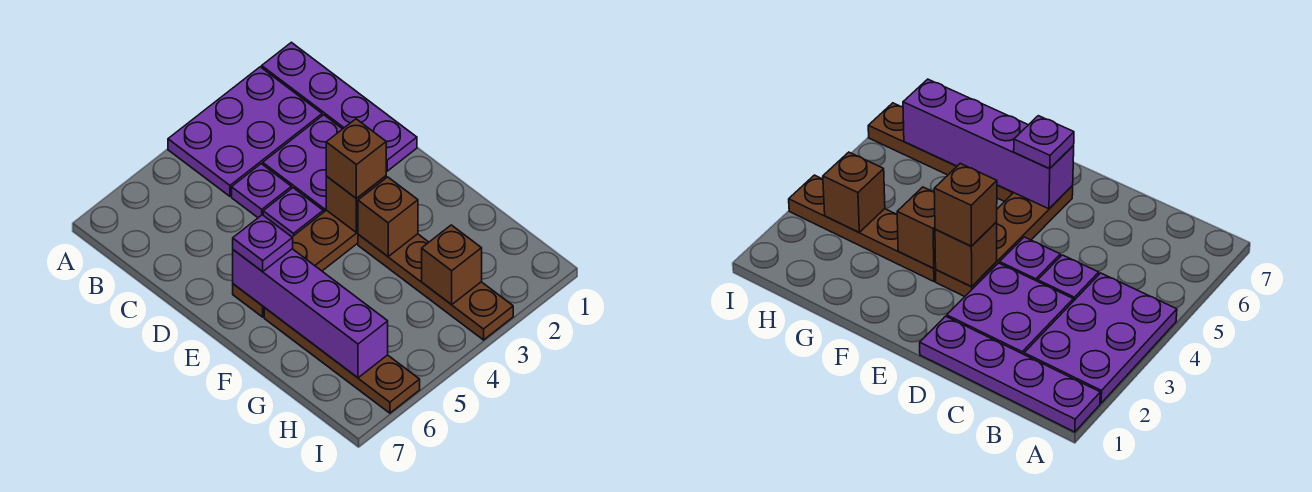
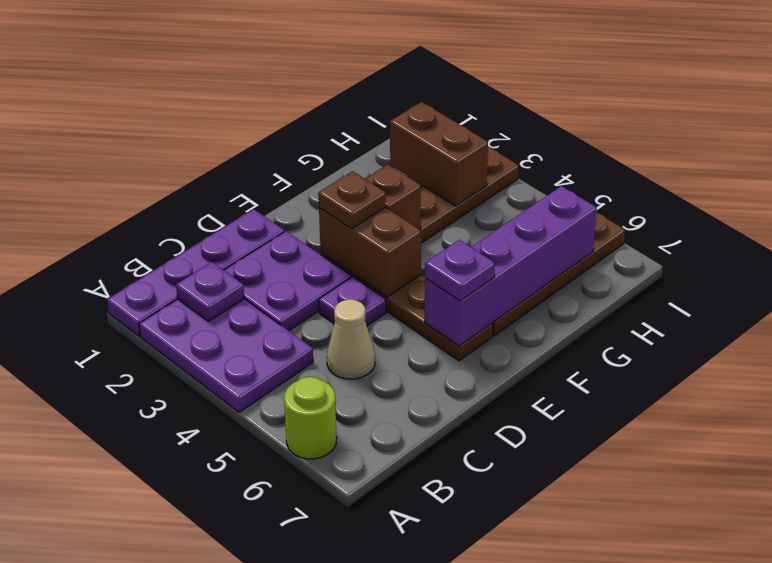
none -> lime 1x1 round brick [284,377,337,459]
purple 1x1 plate [232,164,291,218] -> purple 1x1 plate moved to [176,262,244,321]
none -> tan 1x1 cone [327,300,375,379]
brown 1x1 brick [326,176,386,233] -> brown 1x2 brick [319,207,421,297]
brown 1x1 brick [326,119,386,199] -> brown 1x1 plate [318,171,386,229]
brown 1x1 brick [422,225,482,305] -> brown 1x2 brick [390,102,488,206]

